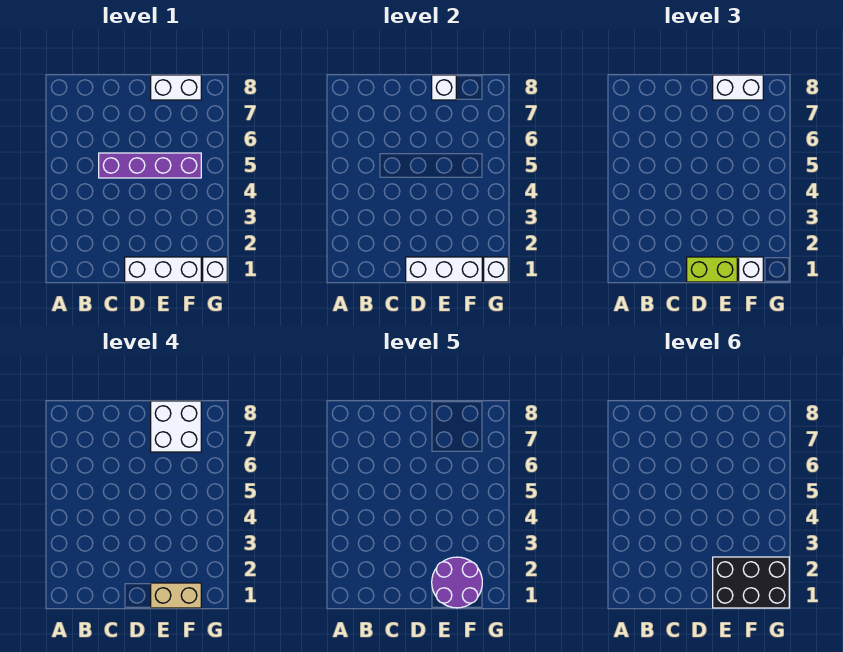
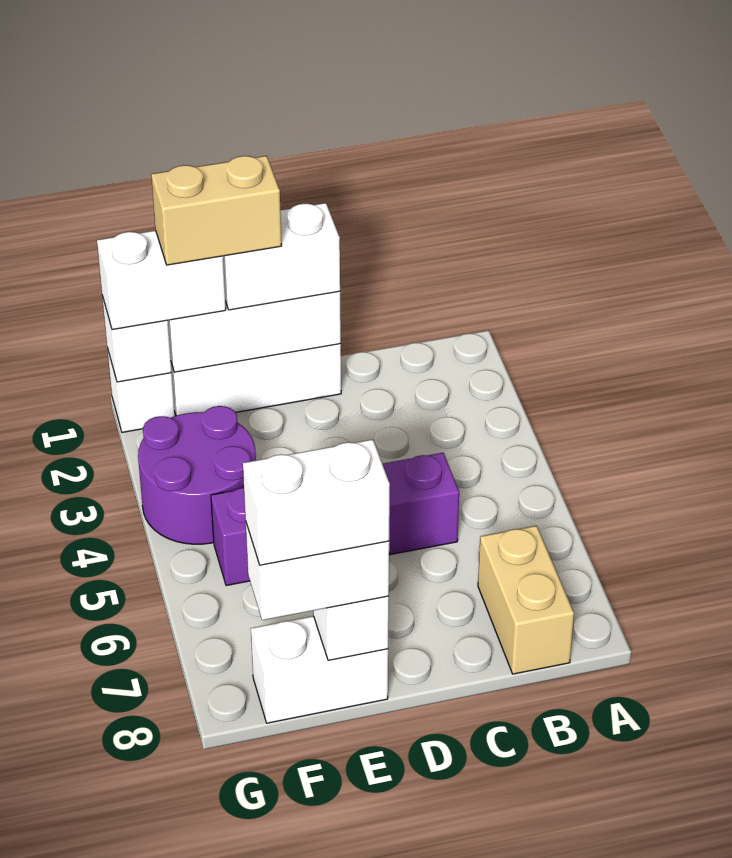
none -> tan 1x2 brick [478,526,574,674]
lime 1x2 brick [687,257,737,282] -> white 1x2 brick [223,203,340,310]
purple 2x2 round brick [432,557,482,608] -> purple 2x2 round brick moved to [138,406,256,544]
black 2x3 brick [713,557,789,608] -> none
white 2x2 brick [151,401,201,452] -> white 1x2 brick [243,439,390,565]
white 1x1 brick [739,257,763,282] -> white 1x2 brick [97,230,226,330]

